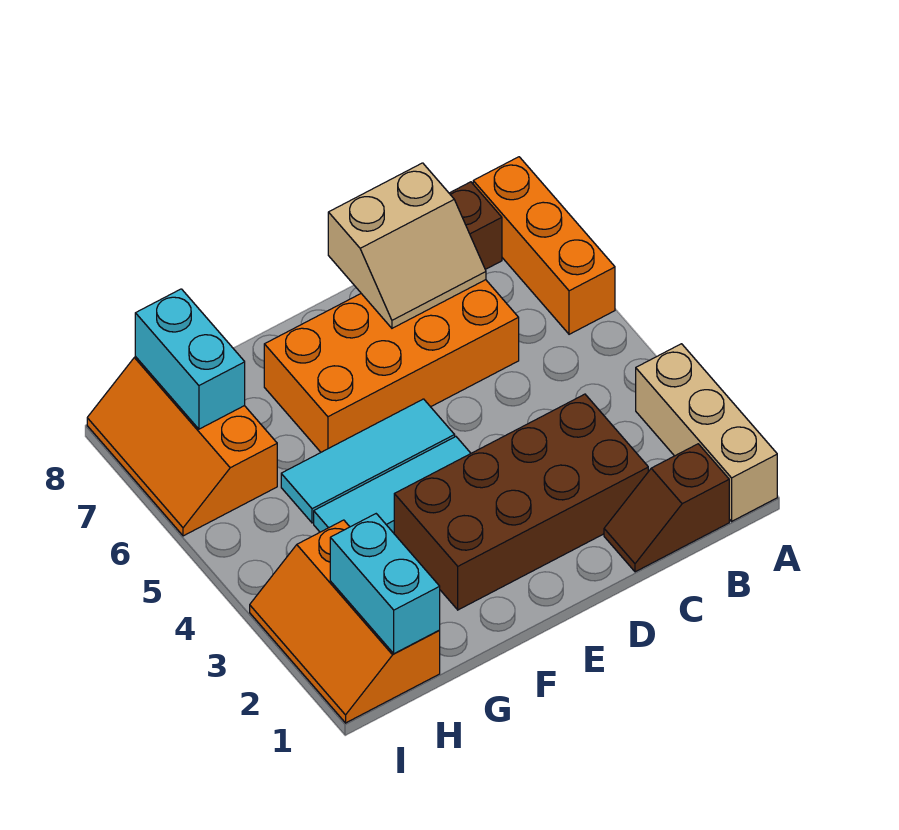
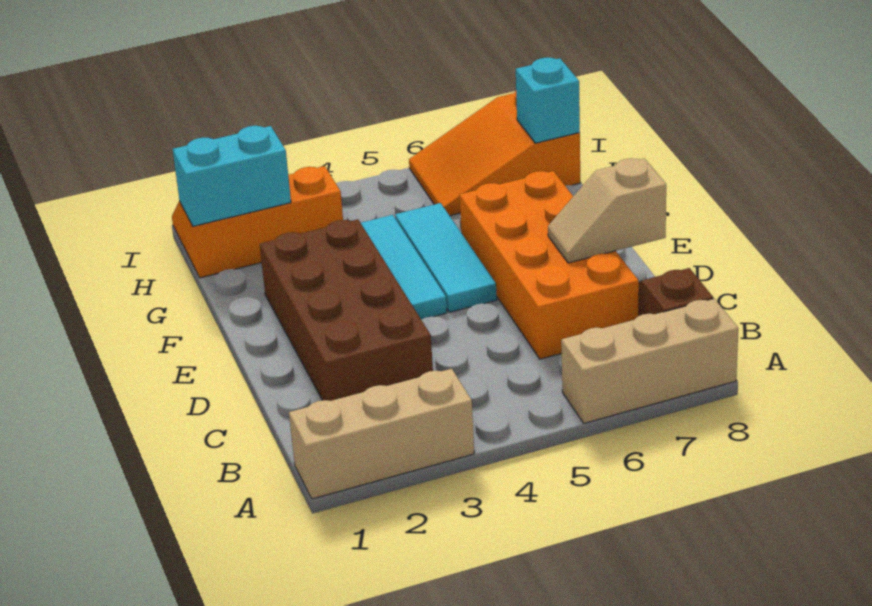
orange 1x3 brick [473,157,615,334] -> tan 1x3 brick [561,299,738,423]
brown 1x2 slope [604,444,729,572] -> none
tan 2x2 slope [328,163,486,328] -> tan 1x2 slope [548,158,666,263]
orange 2x3 slope [87,357,277,536] -> orange 2x3 slope turned to [409,91,580,216]
cyan 1x2 brick [135,289,245,429] -> cyan 1x1 brick [516,58,580,143]

